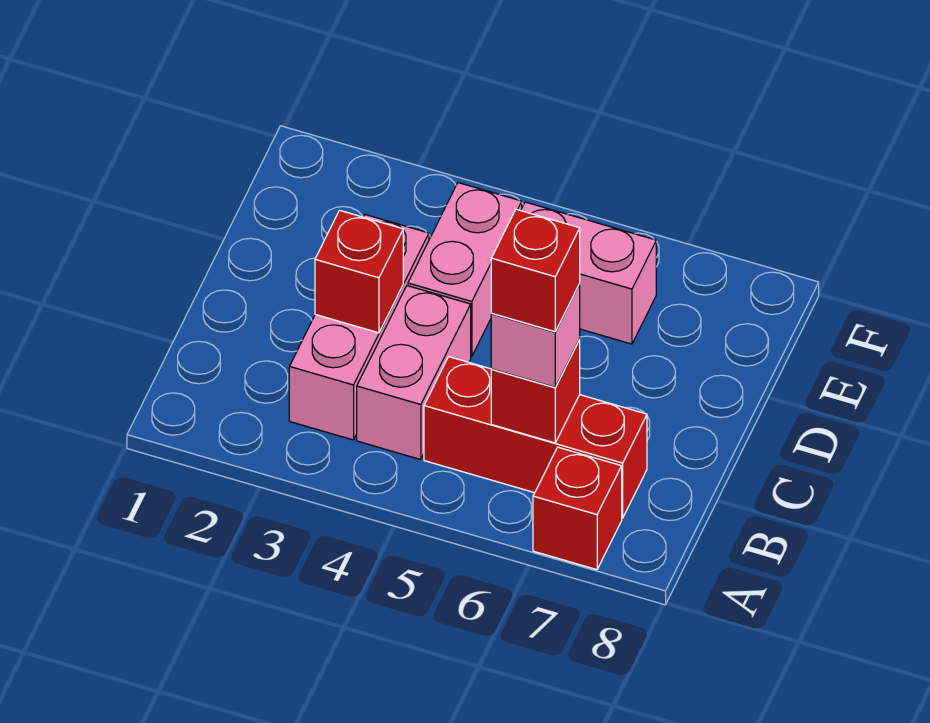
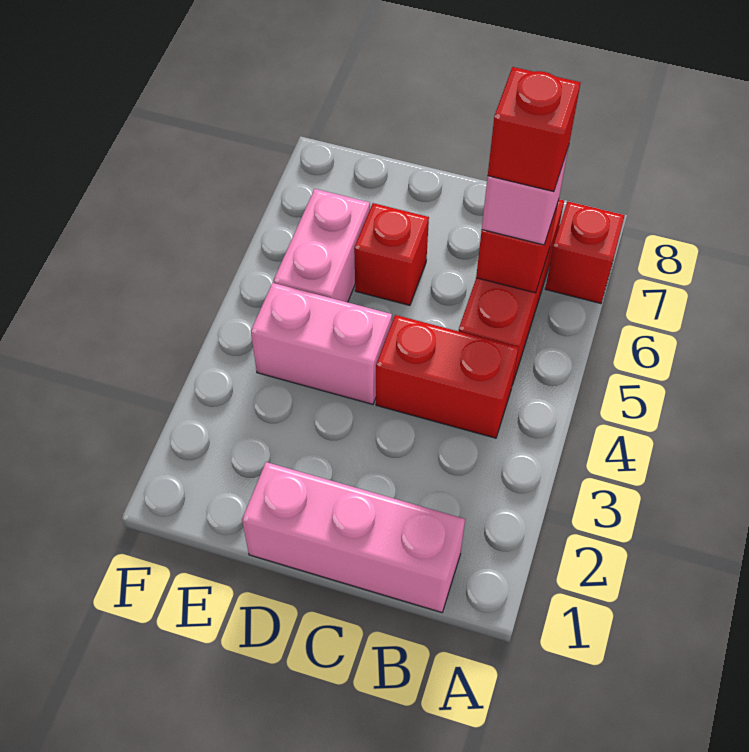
pink 1x3 brick [289,215,429,440] -> pink 1x3 brick moved to [242,462,465,613]
pink 1x2 brick [357,286,471,460] -> red 1x2 brick [376,315,519,438]
red 1x1 brick [315,210,403,333] -> red 1x1 brick moved to [354,203,429,305]

